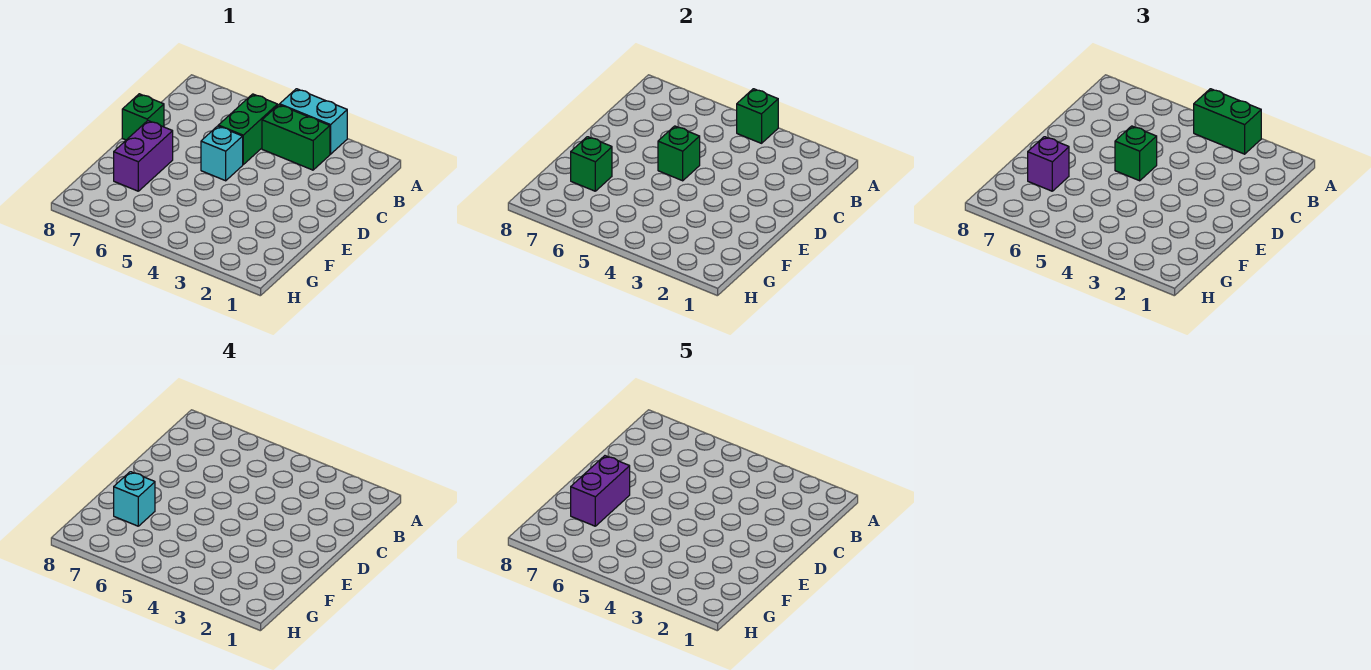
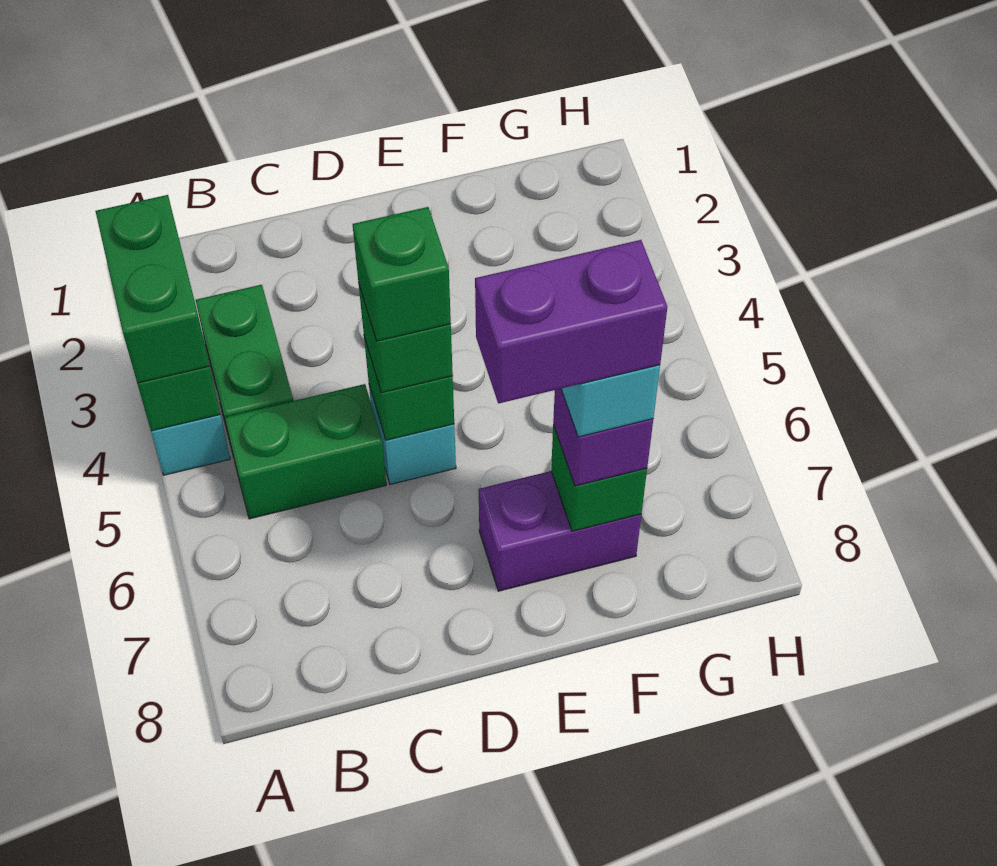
green 1x1 brick [122,94,164,140] -> green 1x1 brick moved to [353,207,451,341]

